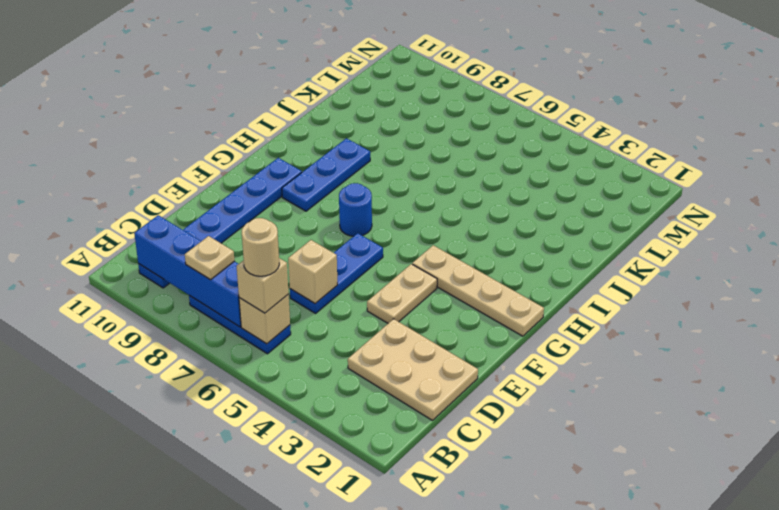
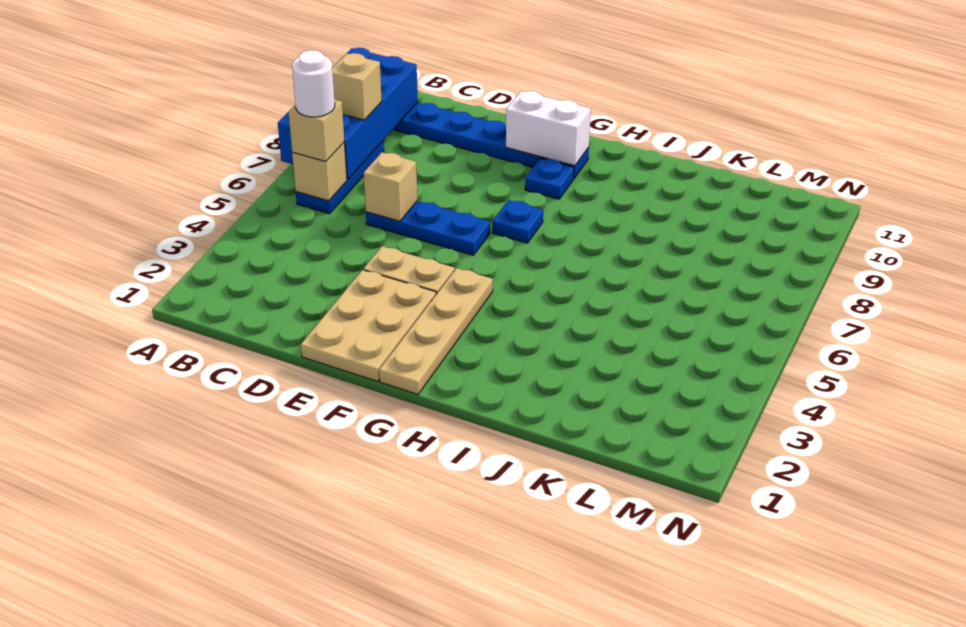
tan 1x1 round brick [242,218,279,276] -> white 1x1 round brick [292,50,335,117]
blue 1x4 brick [134,215,241,327] -> blue 2x4 brick [278,48,418,180]
tan 1x1 plate [185,236,235,280] -> tan 1x1 brick [332,53,382,120]
tan 2x3 plate [348,319,478,420] -> tan 2x3 plate moved to [301,270,436,382]
none -> white 1x2 brick [506,91,591,166]
blue 1x1 round brick [339,183,372,236] -> blue 1x1 plate [492,200,543,243]
blue 1x3 plate [282,138,370,211] -> blue 1x1 plate [525,158,574,199]

